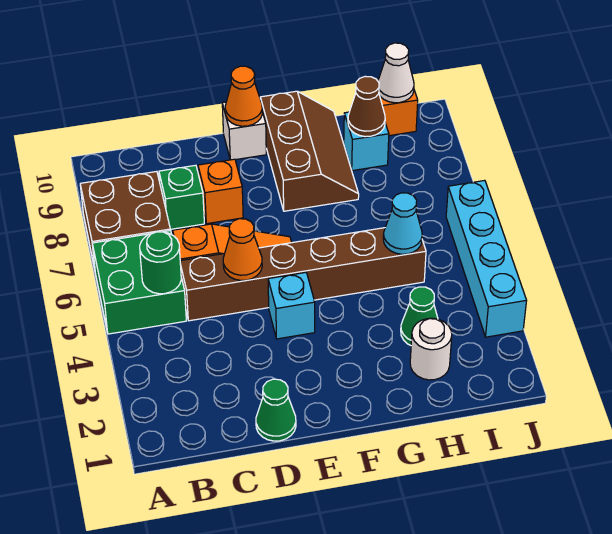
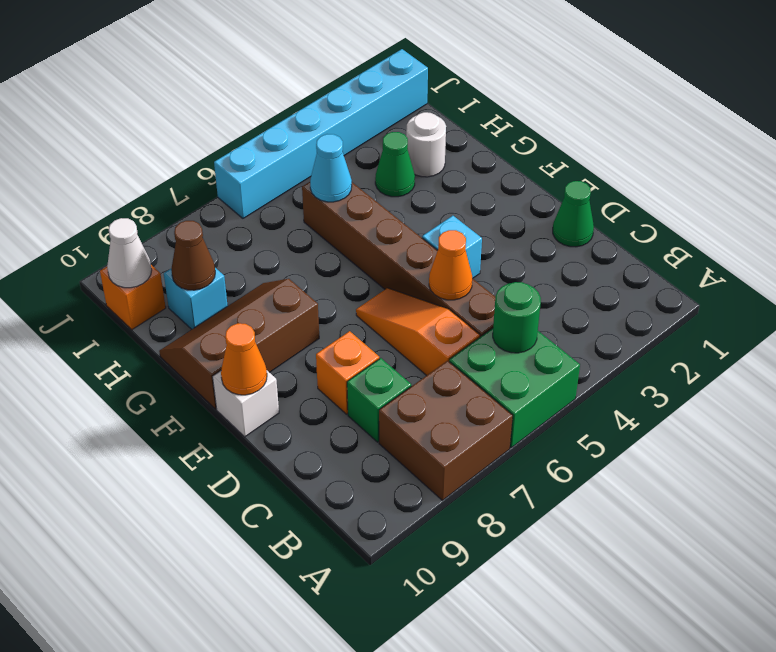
cyan 1x4 brick [446,180,527,337] -> cyan 1x6 brick [214,49,428,218]

